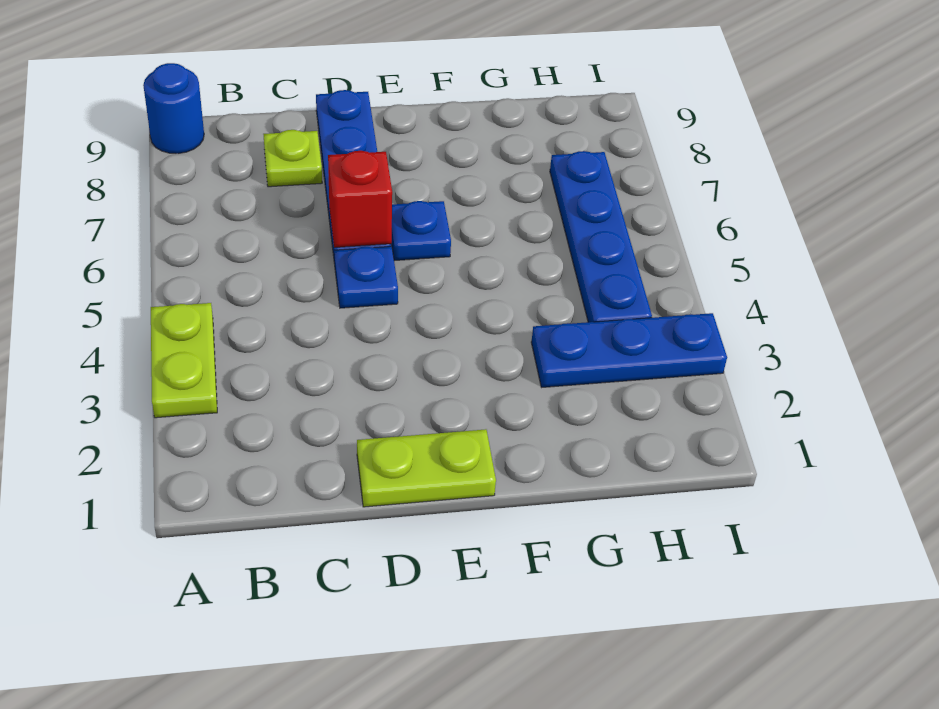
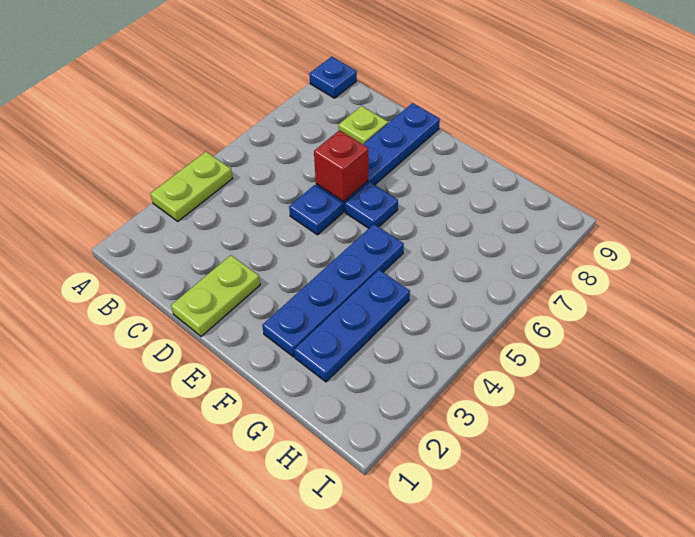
blue 1x1 round brick [143,63,204,154] -> blue 1x1 plate [309,57,357,98]
lime 1x2 plate [357,429,496,507] -> lime 1x2 plate turned to [171,255,260,337]
blue 1x3 plate [531,313,727,387] -> blue 1x3 plate turned to [294,270,410,382]
blue 1x4 plate [550,151,652,322] -> blue 1x4 plate moved to [262,224,404,357]

